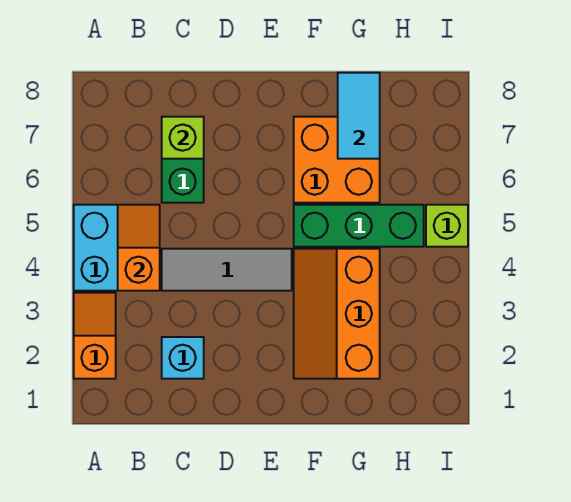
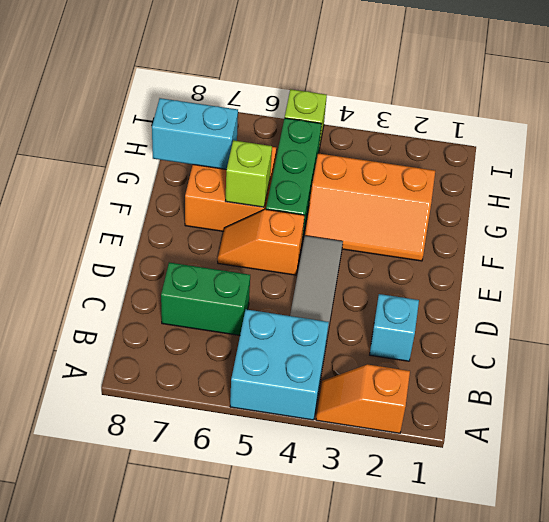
orange 1x2 slope [118,205,160,291] -> orange 1x2 slope moved to [218,209,305,275]
lime 1x1 brick [162,117,204,159] -> lime 1x1 brick moved to [225,140,272,207]
cyan 1x2 tile [338,73,380,159] -> cyan 1x2 brick [152,98,238,169]

